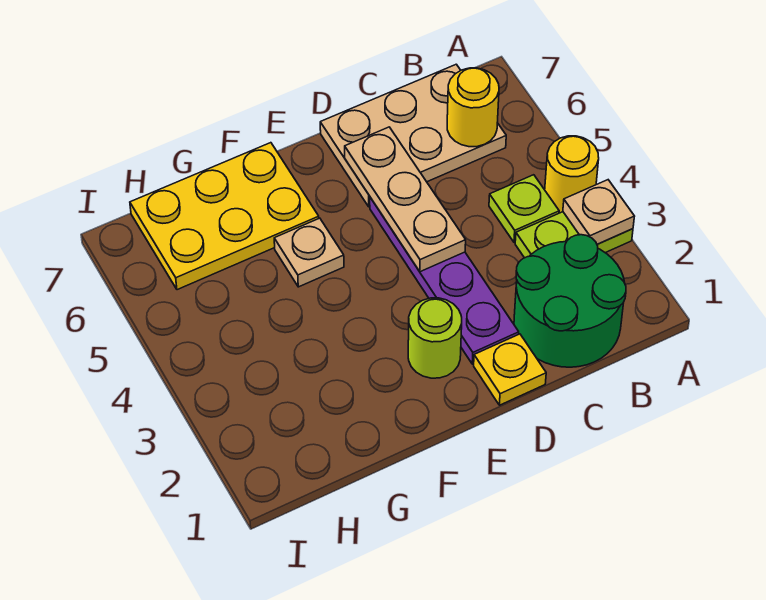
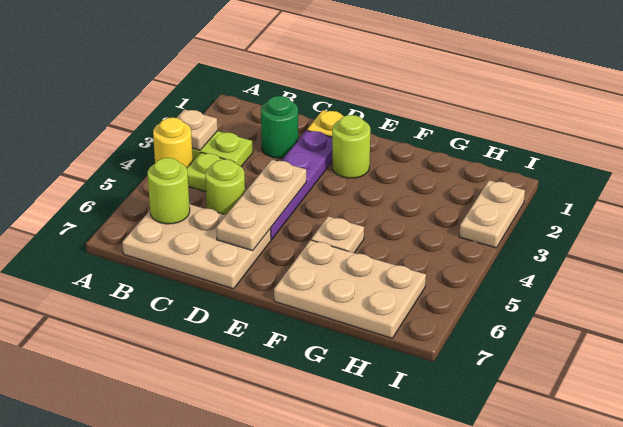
green 2x2 round brick [514,235,626,367] -> green 1x1 round brick [261,96,298,158]
yellow 1x1 round brick [447,68,499,147] -> lime 1x1 round brick [148,158,190,224]
none -> lime 1x1 round brick [205,159,245,215]
yellow 2x3 plate [130,143,319,290] -> tan 2x3 plate [274,240,426,338]
none -> tan 1x2 plate [459,180,525,248]

